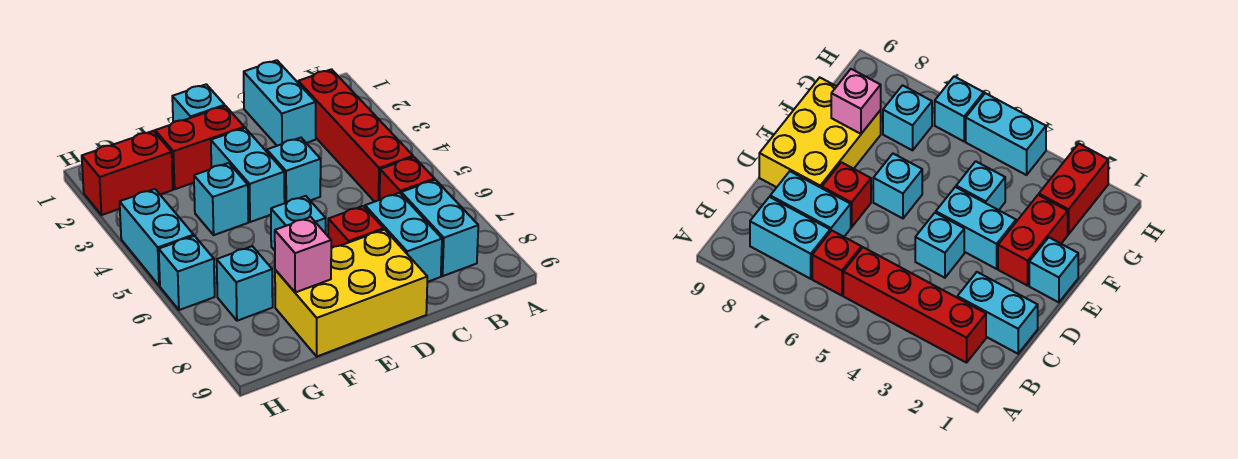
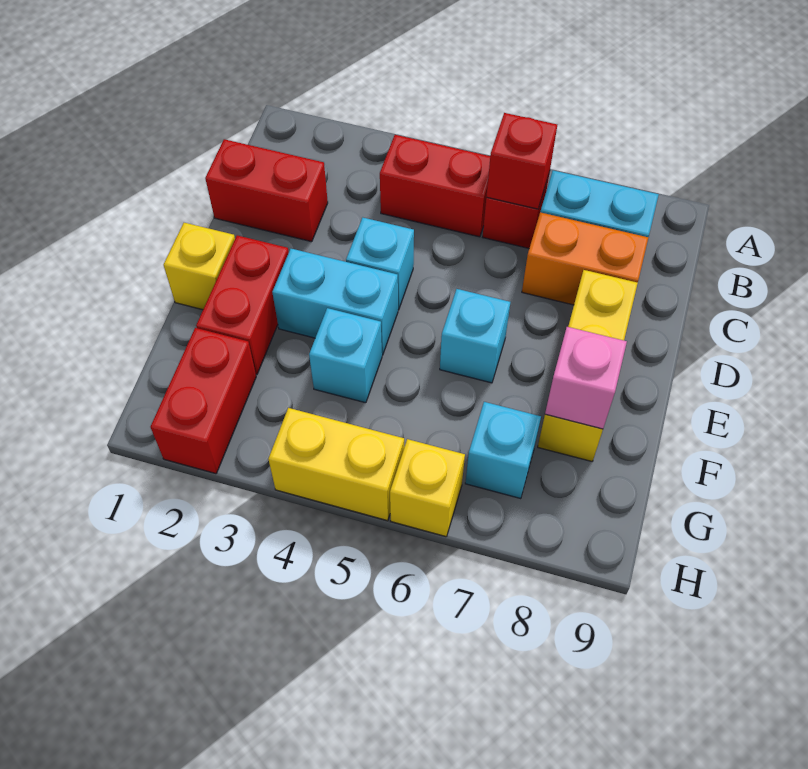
red 1x4 brick [298,69,413,202] -> red 1x2 brick [380,135,490,237]
cyan 1x2 brick [244,60,316,146] -> red 1x2 brick [205,139,328,242]
cyan 1x2 brick [365,193,442,282] -> orange 1x2 brick [522,212,648,305]
red 1x1 brick [328,206,384,248] -> red 1x1 brick moved to [486,113,557,209]
yellow 2x3 brick [275,230,427,356] -> yellow 1x3 brick [538,270,638,461]
cyan 1x1 brick [172,84,225,122] -> yellow 1x1 brick [163,223,235,310]
cyan 1x2 brick [120,189,194,286] -> yellow 1x2 brick [268,408,404,521]
cyan 1x1 brick [159,236,215,310] -> yellow 1x1 brick [390,439,465,537]

